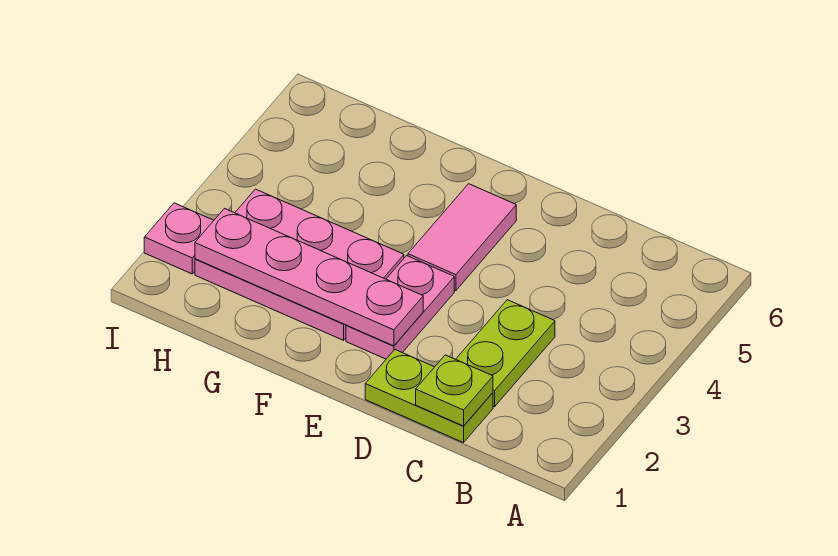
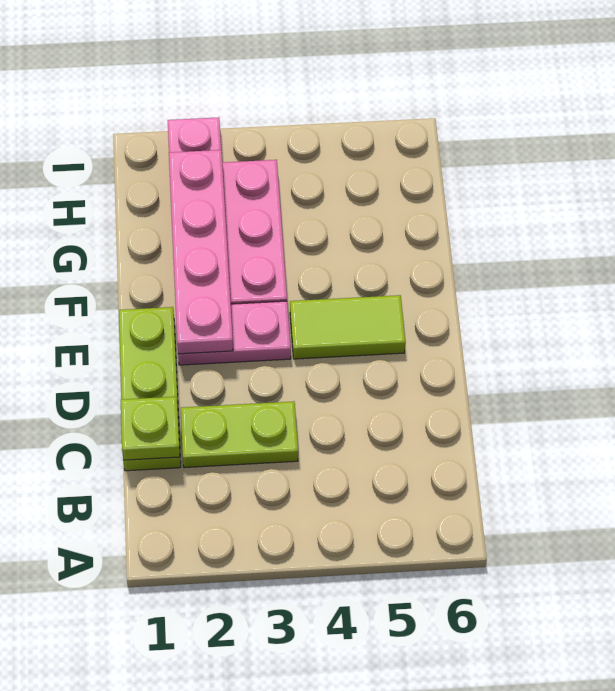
lime 1x2 plate [365,350,493,443] -> lime 1x3 plate [119,307,181,471]
pink 1x2 tile [408,184,516,291] -> lime 1x2 tile [290,295,406,359]

